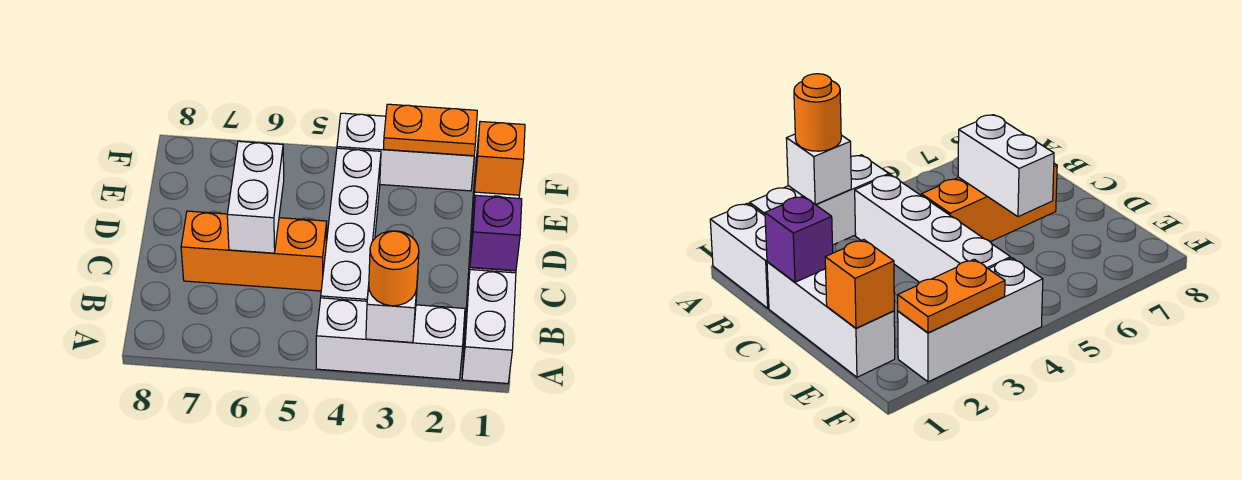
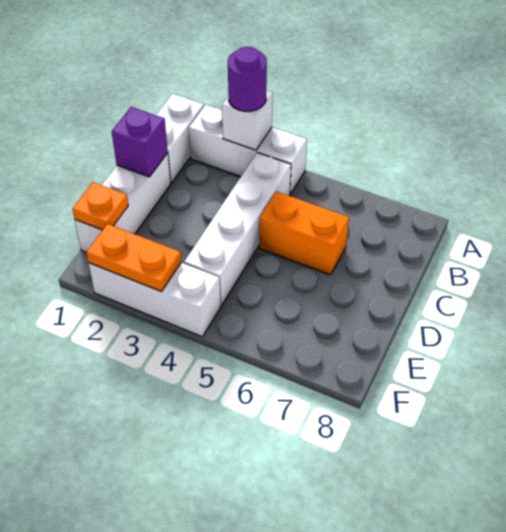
orange 1x1 round brick [369,231,419,306] -> purple 1x1 round brick [228,47,267,111]
orange 1x3 brick [181,211,327,291] -> orange 1x2 brick [259,191,349,275]
white 1x2 brick [227,141,284,253] -> none
orange 1x1 brick [474,121,525,195] -> orange 1x1 plate [73,182,128,230]

